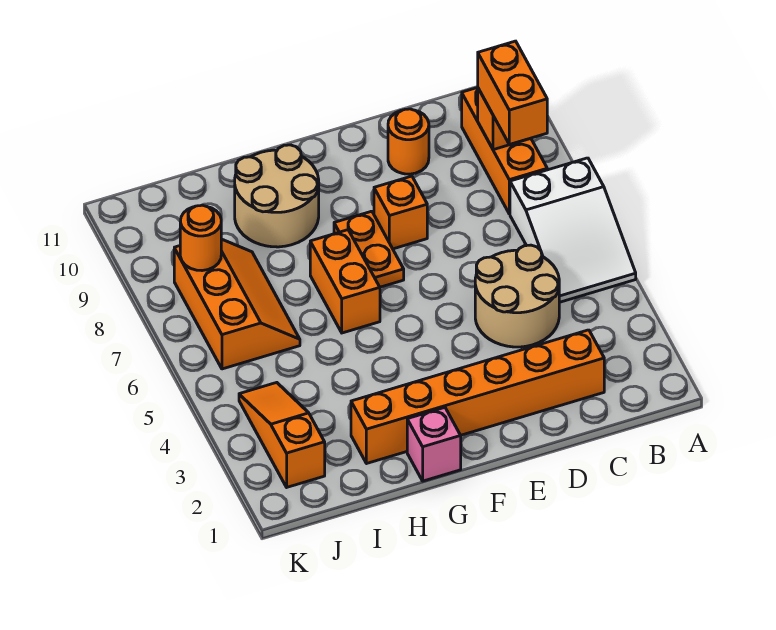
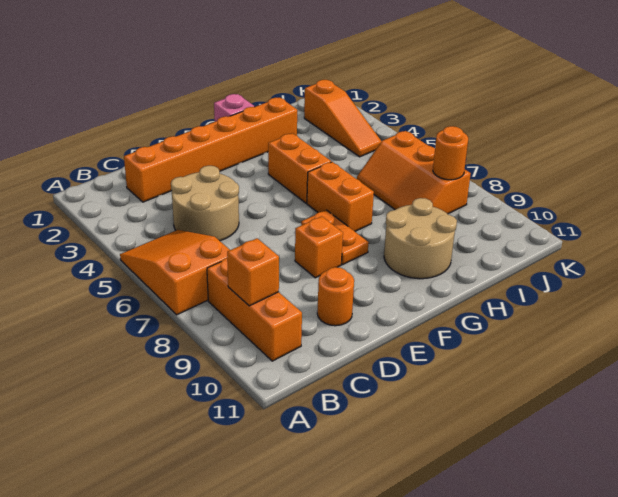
white 2x3 slope [510,158,636,302] -> orange 2x3 slope [120,230,230,315]
orange 1x2 brick [478,41,547,144] -> orange 1x2 brick moved to [268,133,331,203]

